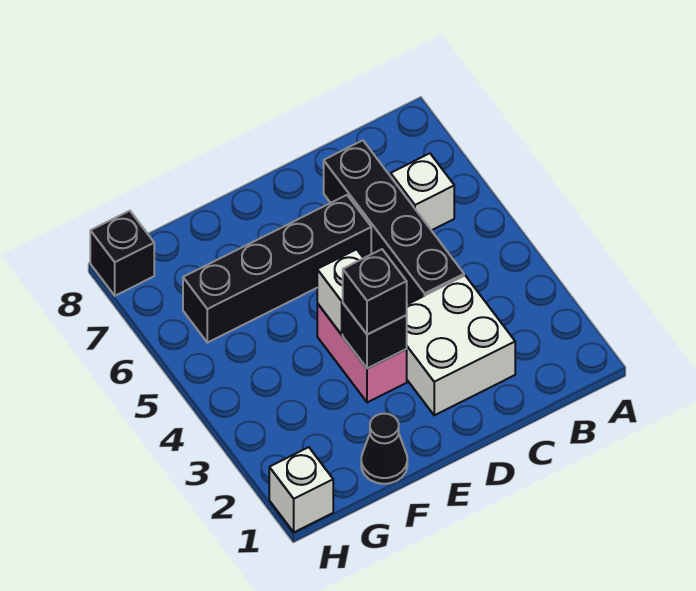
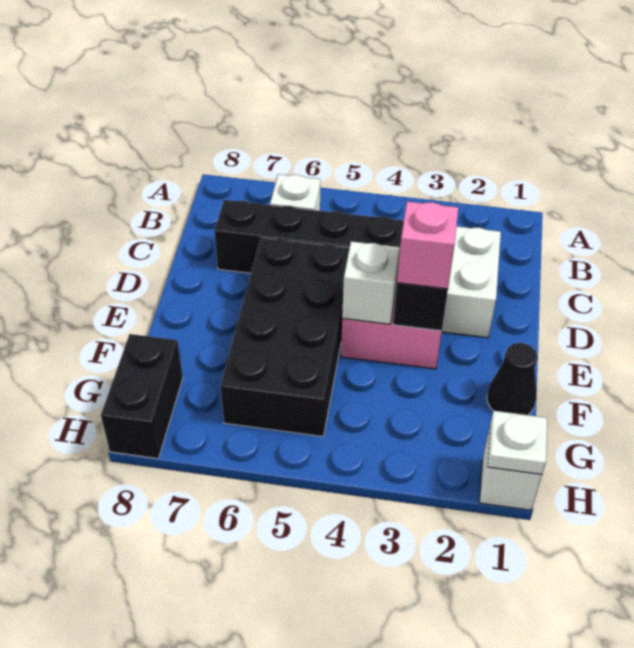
black 1x4 brick [183,195,371,343] -> black 2x4 brick [220,238,349,437]
black 1x1 brick [343,249,407,335] -> pink 1x1 brick [397,201,458,289]
none -> white 1x1 plate [488,411,547,474]
black 1x1 brick [90,211,154,296] -> black 1x2 brick [101,334,183,459]

